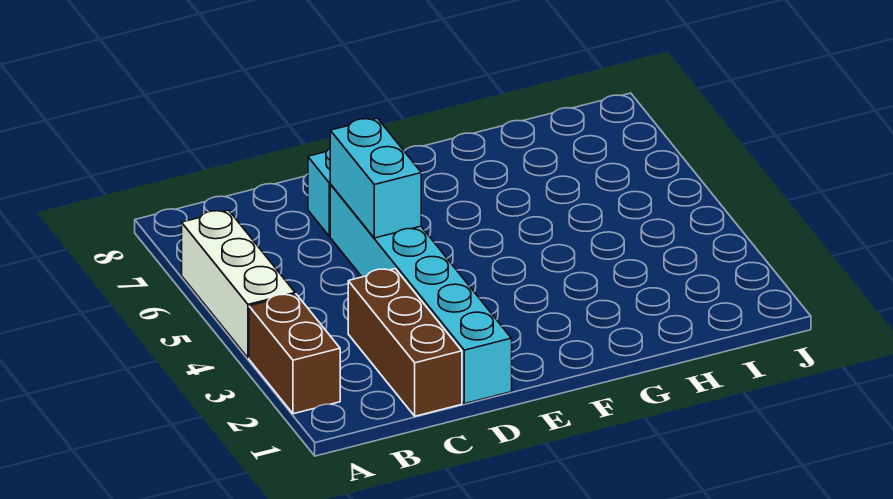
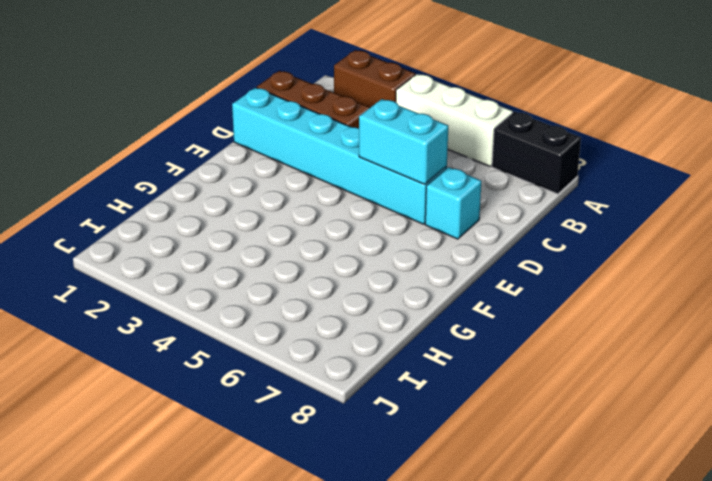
none -> black 1x2 brick [492,112,581,194]

